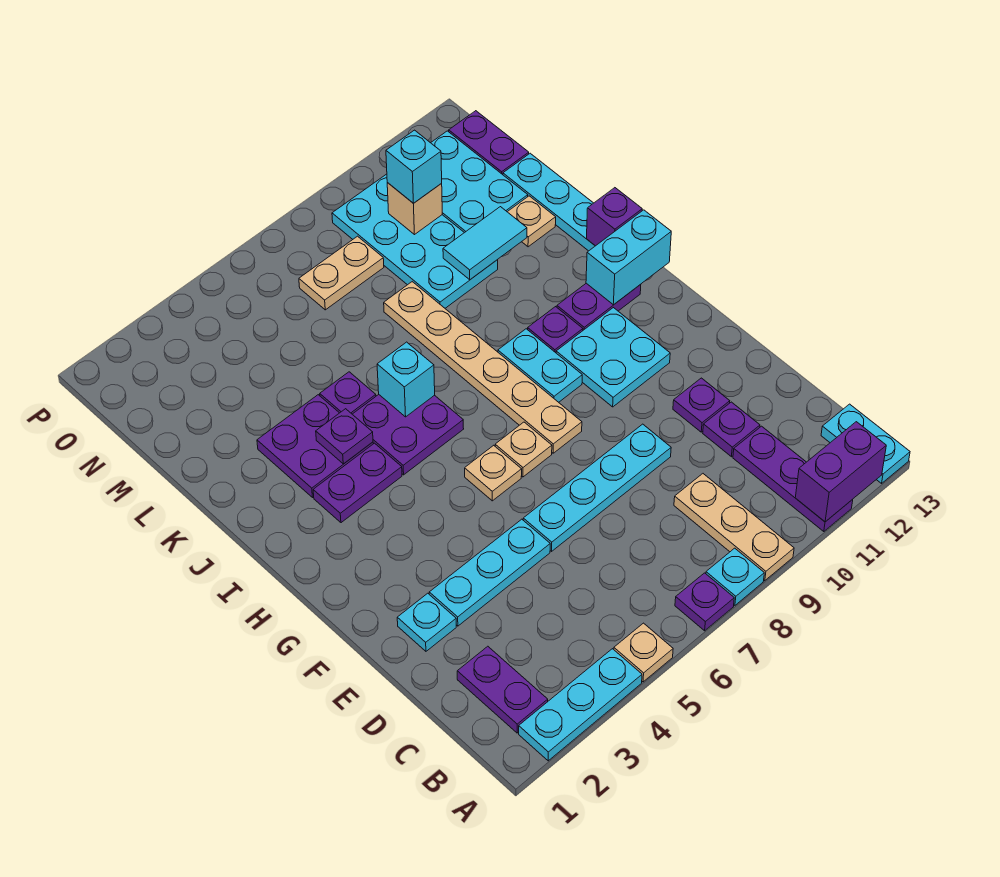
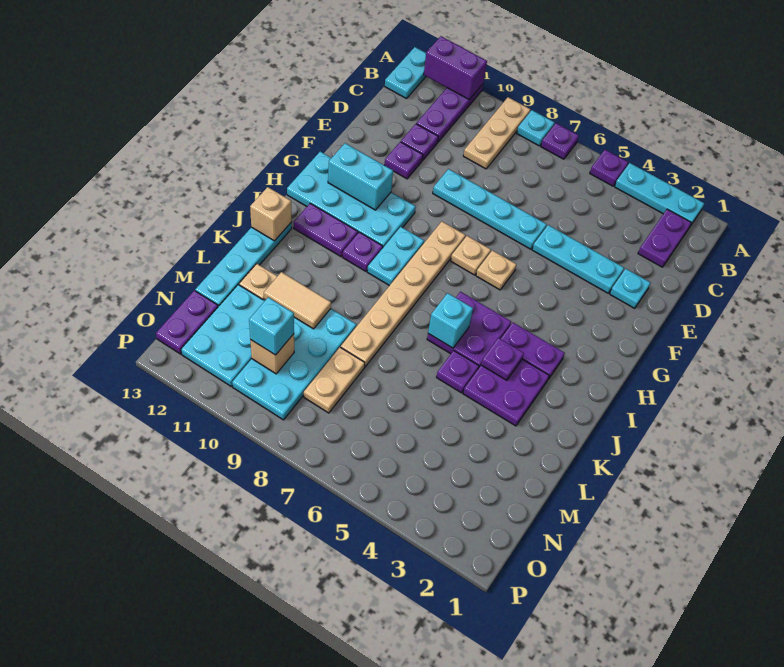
tan 1x1 plate [614,623,673,682] -> purple 1x1 plate [590,150,628,186]
cyan 2x2 plate [556,308,670,407] -> cyan 2x4 plate [287,152,416,247]
cyan 1x2 brick [586,210,671,305] -> cyan 1x2 brick moved to [328,143,393,210]
purple 1x1 brick [587,188,642,246] -> tan 1x1 brick [250,187,292,241]
cyan 1x2 tile [443,207,527,280] -> tan 1x2 tile [264,272,331,329]
tan 1x2 plate [299,236,384,310] -> tan 1x2 plate turned to [304,347,365,413]

